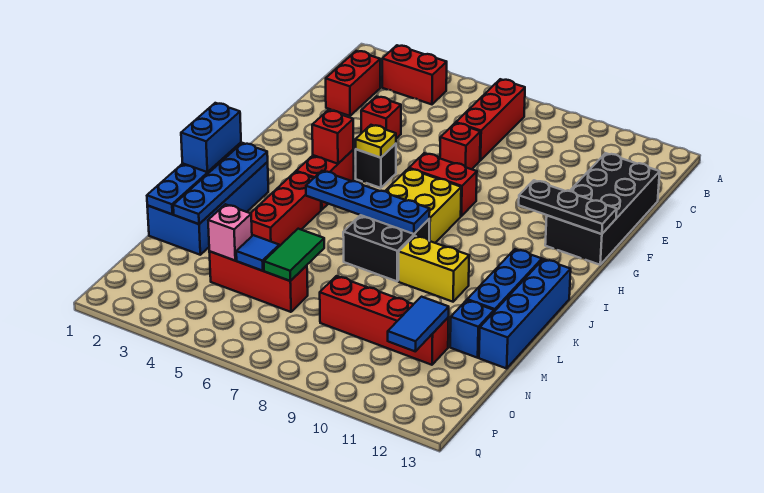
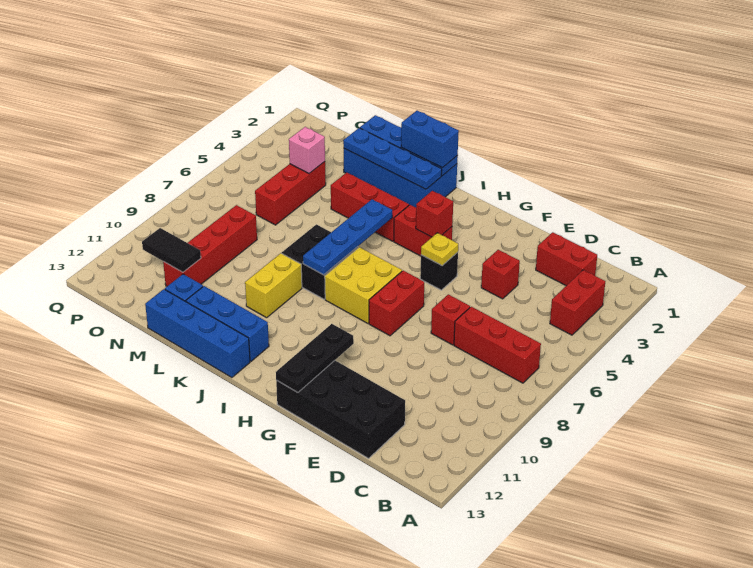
green 1x2 tile [264,229,324,281] -> none
blue 1x1 tile [236,235,279,271] -> none
blue 1x2 tile [388,297,449,351] -> black 1x2 tile [142,228,201,272]

